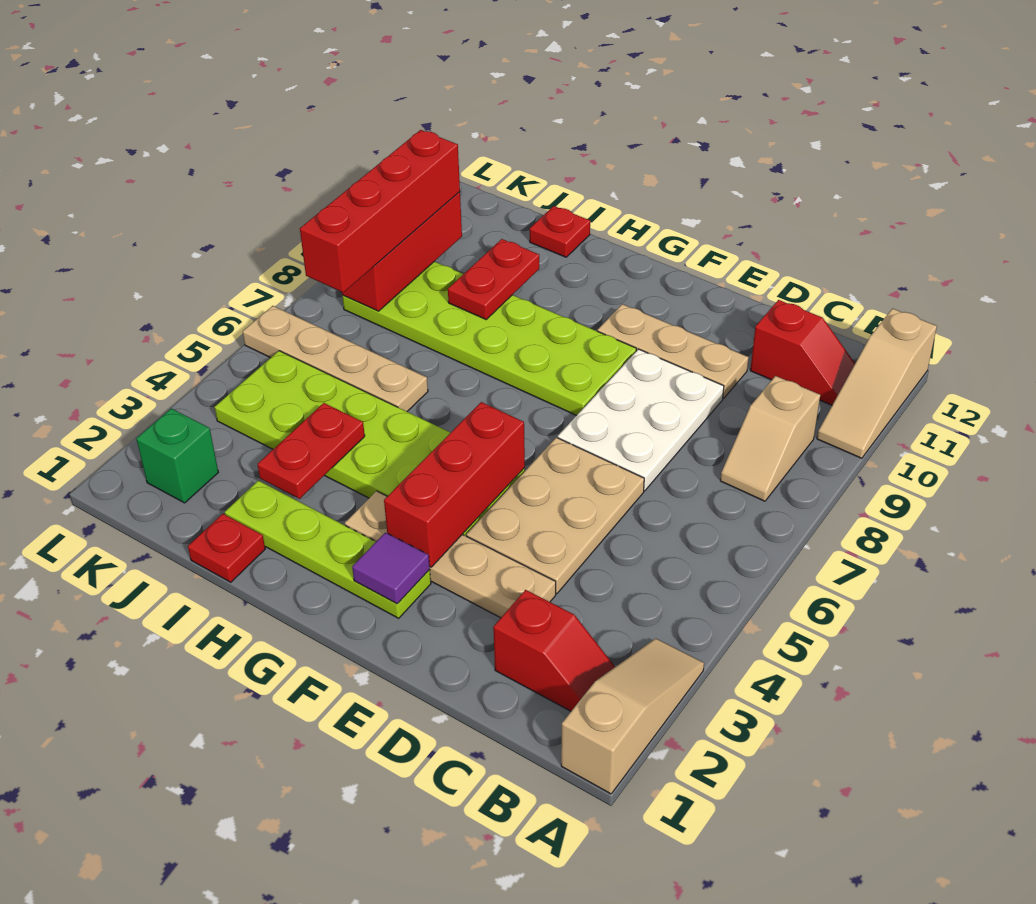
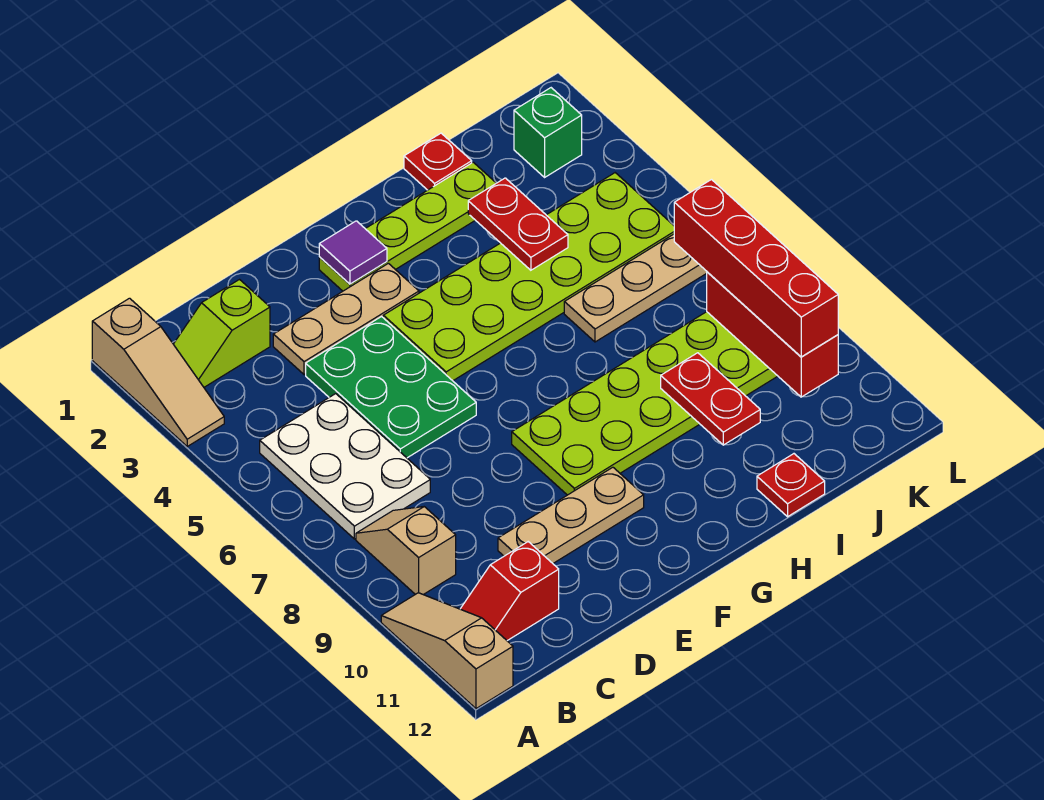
red 1x2 slope [493,590,615,711] -> lime 1x2 slope [174,280,270,387]
tan 1x4 plate [345,491,556,618] -> tan 1x3 plate [273,263,419,375]
tan 2x3 plate [466,437,644,594] -> green 2x3 plate [306,317,476,458]
white 2x3 plate [558,349,724,491] -> white 2x3 plate moved to [260,394,430,539]
red 1x3 brick [384,402,525,567] -> none

